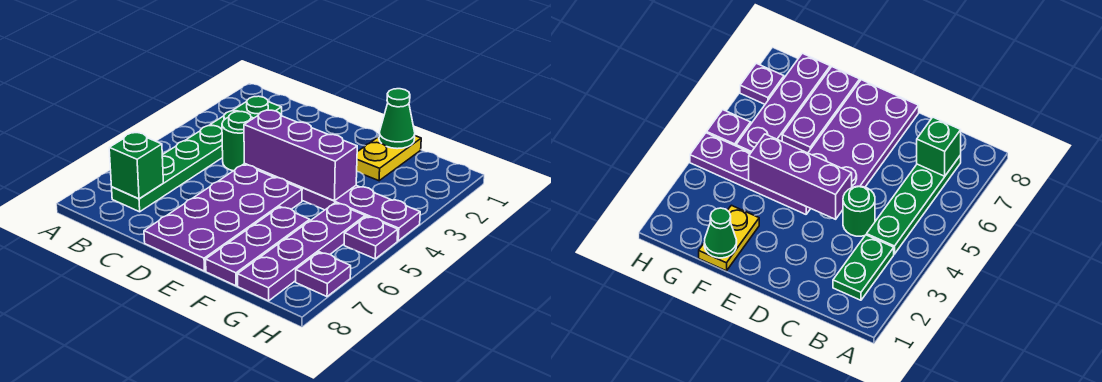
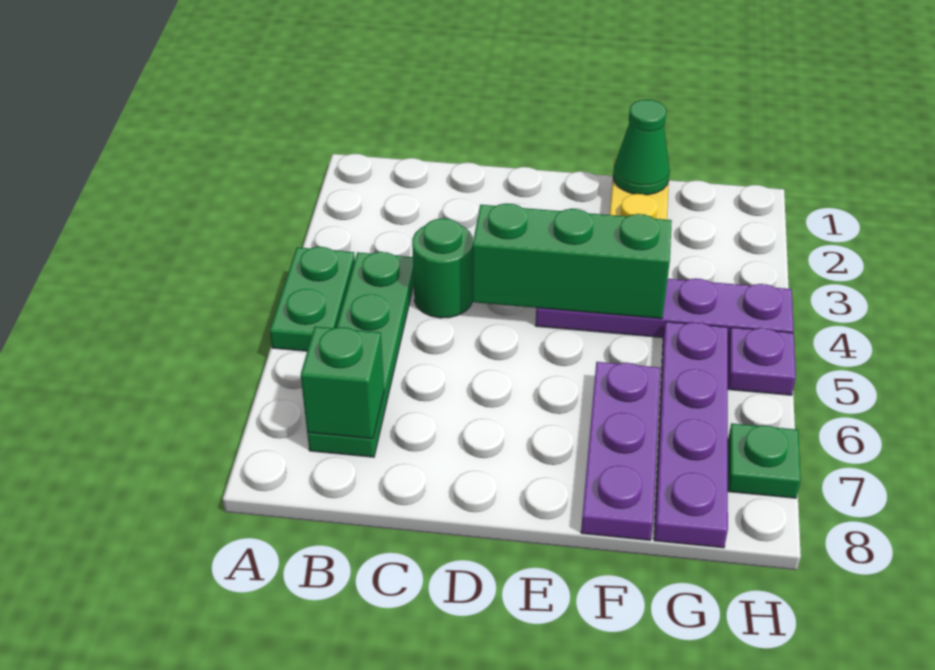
green 1x2 plate [210,96,282,129] -> green 1x2 plate moved to [270,247,355,351]
purple 1x3 brick [244,110,357,201] -> green 1x3 brick [472,203,672,319]
purple 2x4 plate [144,165,302,271] -> none
purple 1x1 plate [296,252,351,297] -> green 1x1 plate [728,423,801,498]

